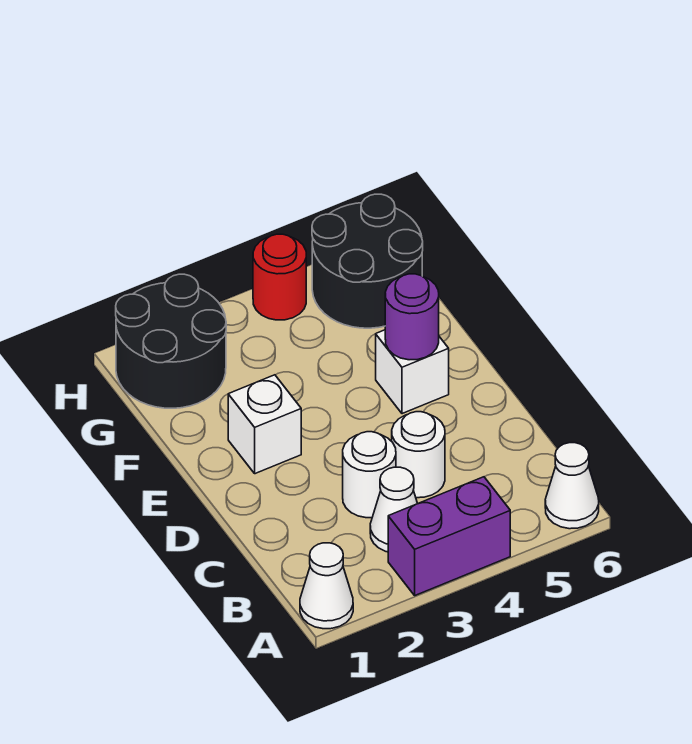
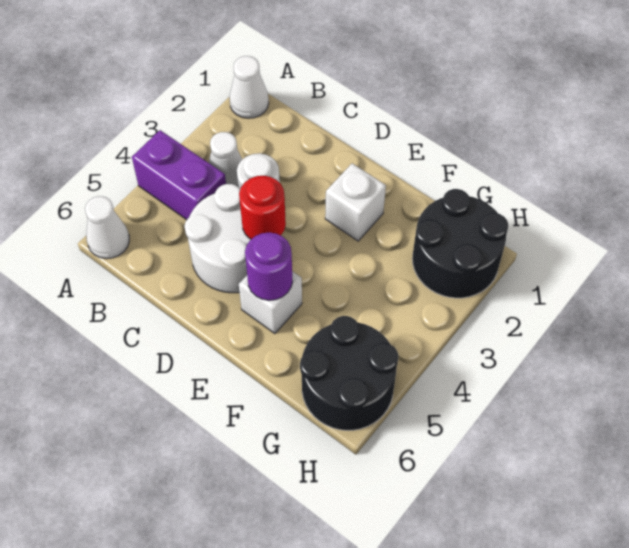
purple 1x2 brick [388,477,510,595] -> purple 1x2 brick turned to [132,130,226,220]
white 1x1 round brick [392,412,445,498] -> white 2x2 round brick [184,184,251,293]
red 1x1 round brick [253,234,306,320] -> red 1x1 round brick moved to [239,176,286,239]

